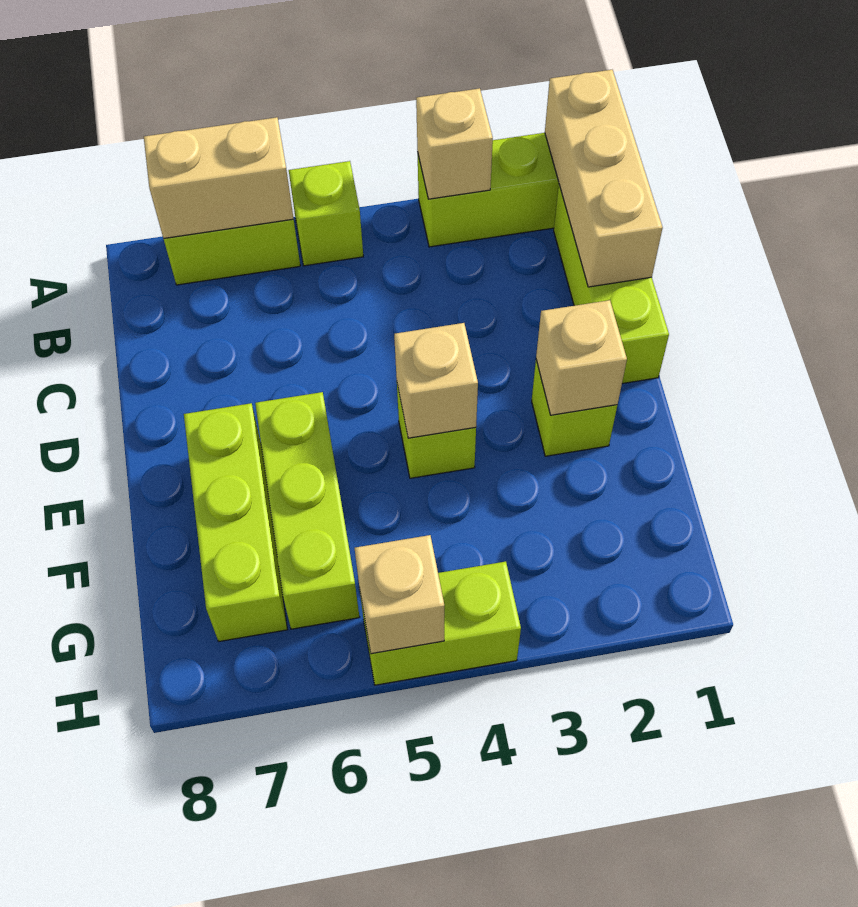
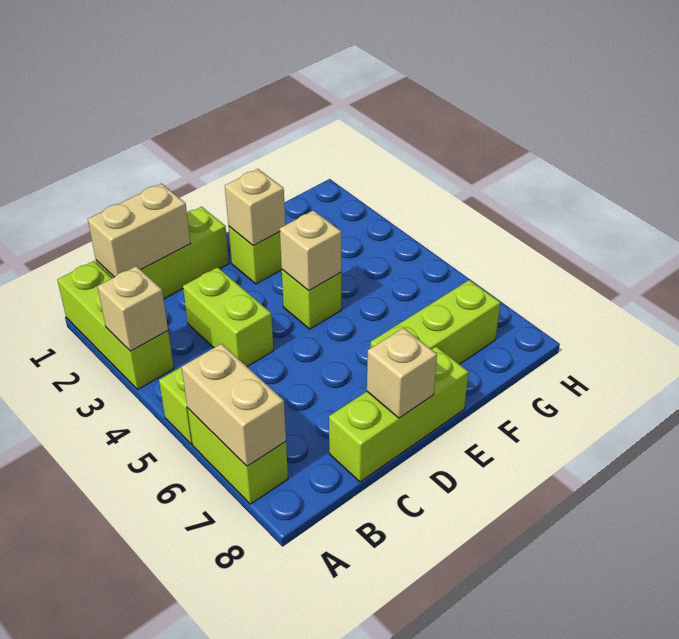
tan 1x3 brick [545,70,663,287] -> tan 1x2 brick [88,183,190,277]
lime 1x3 brick [255,392,359,629] -> lime 1x3 brick moved to [329,346,468,482]
lime 1x2 brick [360,562,521,685] -> lime 1x2 brick moved to [183,267,273,367]
tan 1x1 brick [355,535,444,654] -> tan 1x1 brick moved to [367,328,437,418]

